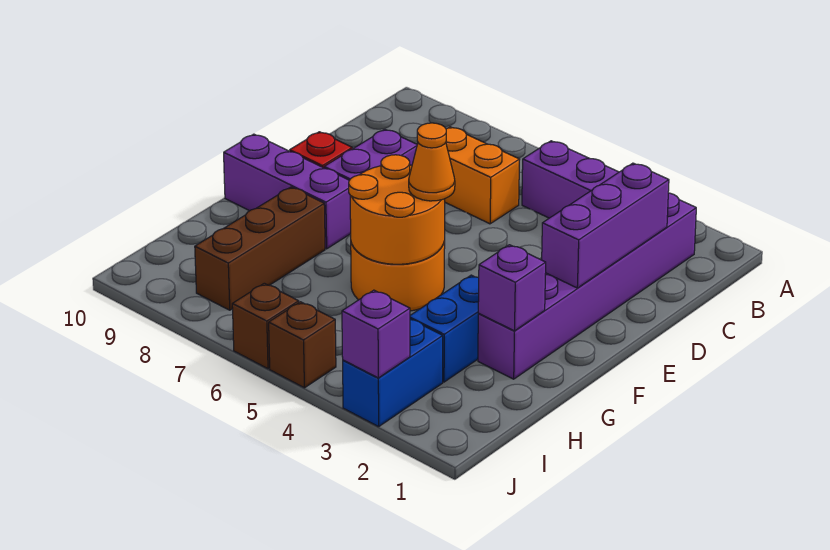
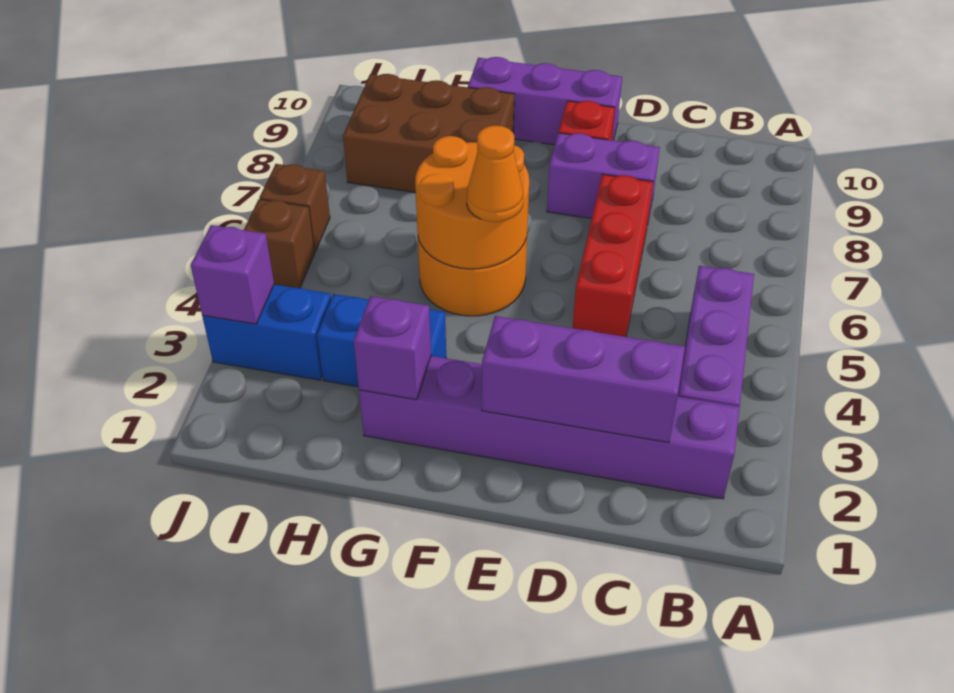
orange 1x2 brick [445,127,520,224] -> none
none -> red 1x3 brick [573,174,653,337]
purple 1x3 brick [224,134,351,249] -> purple 1x3 brick turned to [468,57,622,145]
brown 1x3 brick [195,187,325,310] -> brown 2x3 brick [343,74,514,193]

